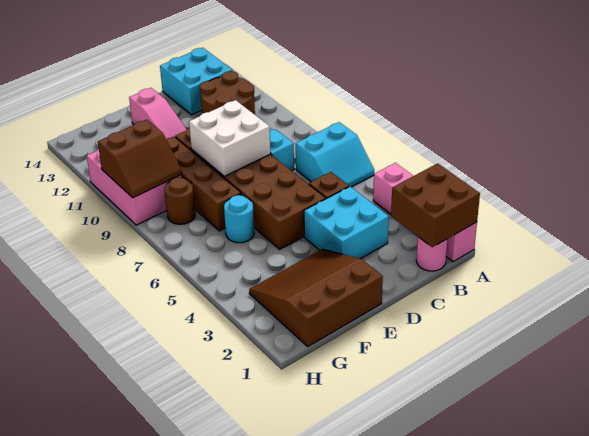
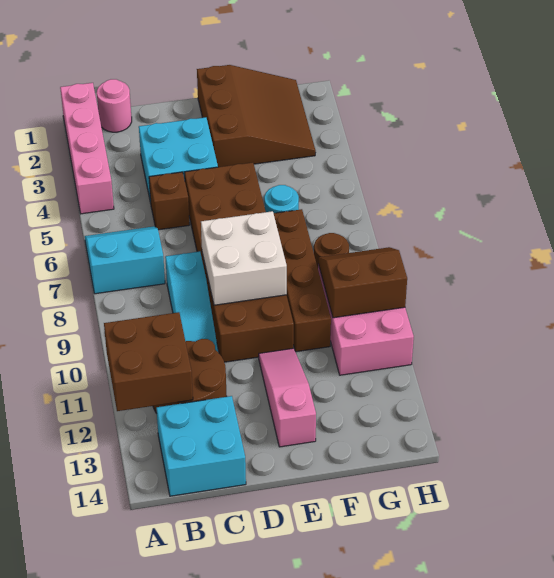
brown 2x2 brick [391,163,480,247] -> brown 2x2 brick moved to [104,312,193,411]
brown 3x3 slope [249,249,383,346] -> brown 3x3 slope turned to [197,65,316,167]

